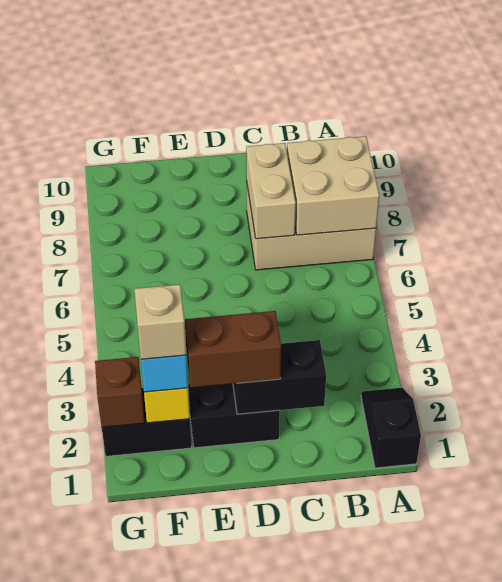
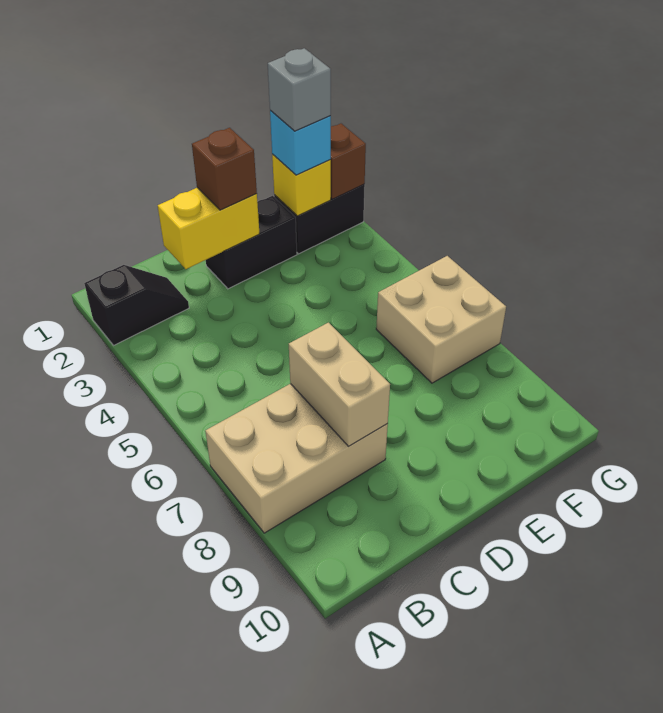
black 1x2 slope [361,388,421,468] -> black 1x2 slope turned to [84,265,189,346]
tan 2x2 brick [287,136,379,235] -> tan 2x2 brick moved to [376,256,506,383]
black 1x2 brick [233,340,326,414] -> yellow 1x2 brick [158,188,260,269]
brown 1x2 brick [185,311,281,388] -> brown 1x1 brick [192,128,257,210]
tan 1x1 brick [134,284,186,359] -> grey 1x1 brick [268,48,331,131]

